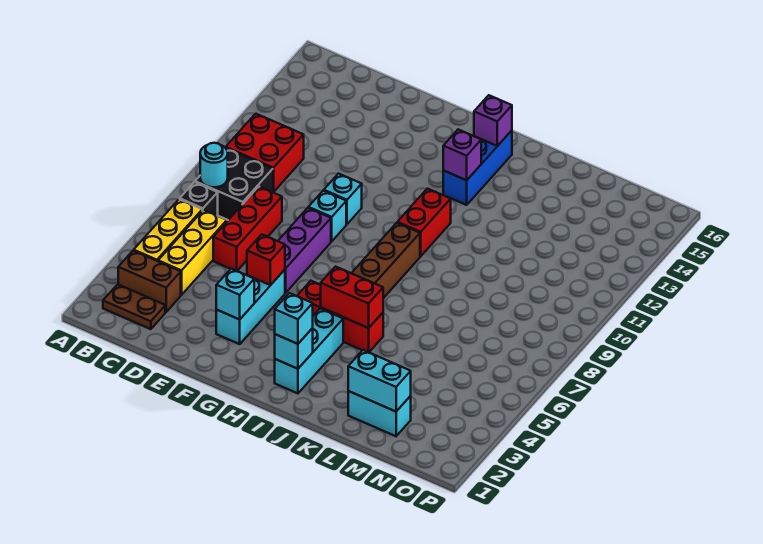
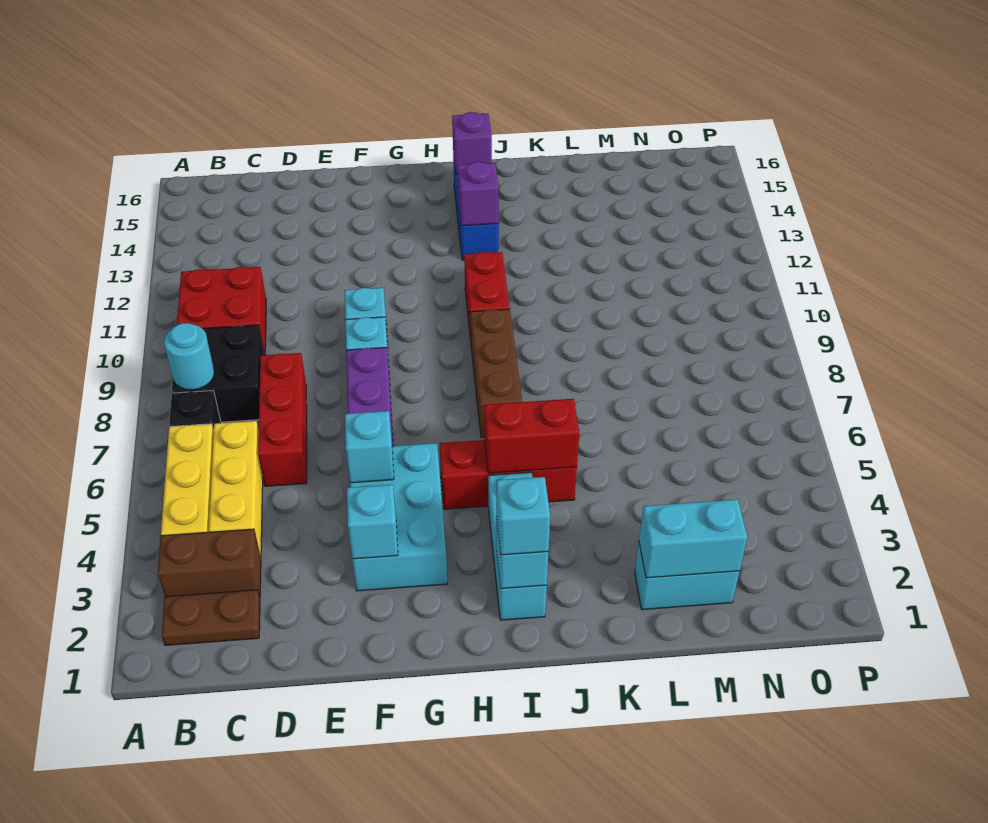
cyan 1x3 brick [216,270,285,344] -> cyan 2x3 brick [350,443,447,591]
red 1x1 brick [247,235,285,285] -> cyan 1x1 brick [345,411,394,483]

